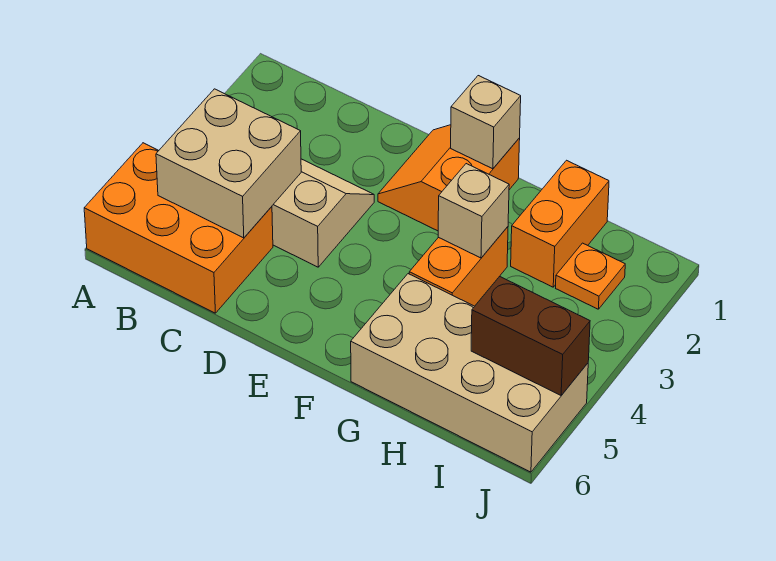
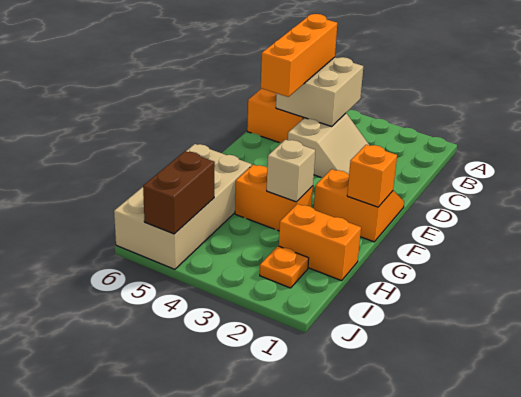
none -> orange 1x3 brick [261,14,337,97]
tan 1x1 brick [451,76,521,169] -> orange 1x1 brick [347,145,397,207]

